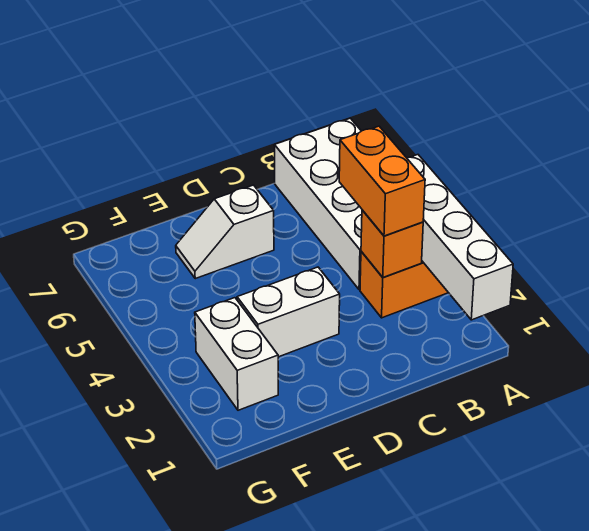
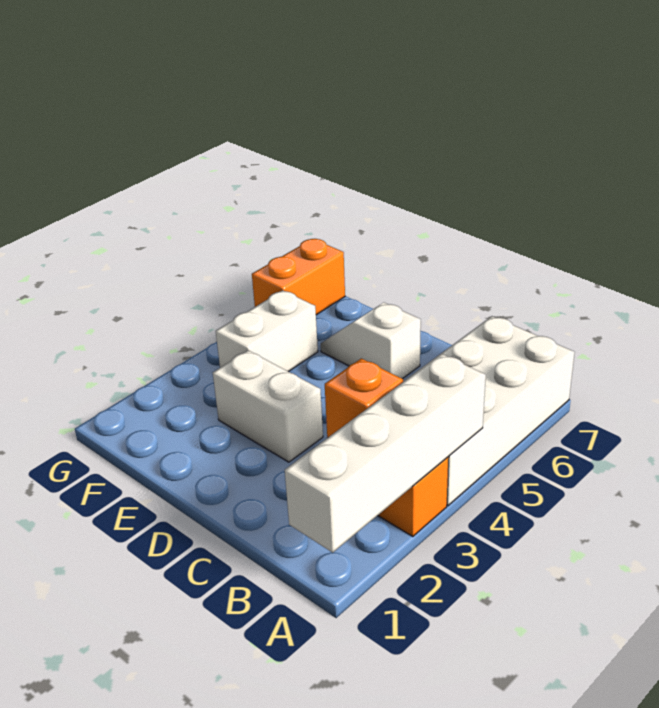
orange 1x2 brick [339,126,425,236] -> orange 1x2 brick moved to [252,239,345,315]
white 1x2 brick [195,298,278,410] -> white 1x2 brick moved to [216,290,318,372]

